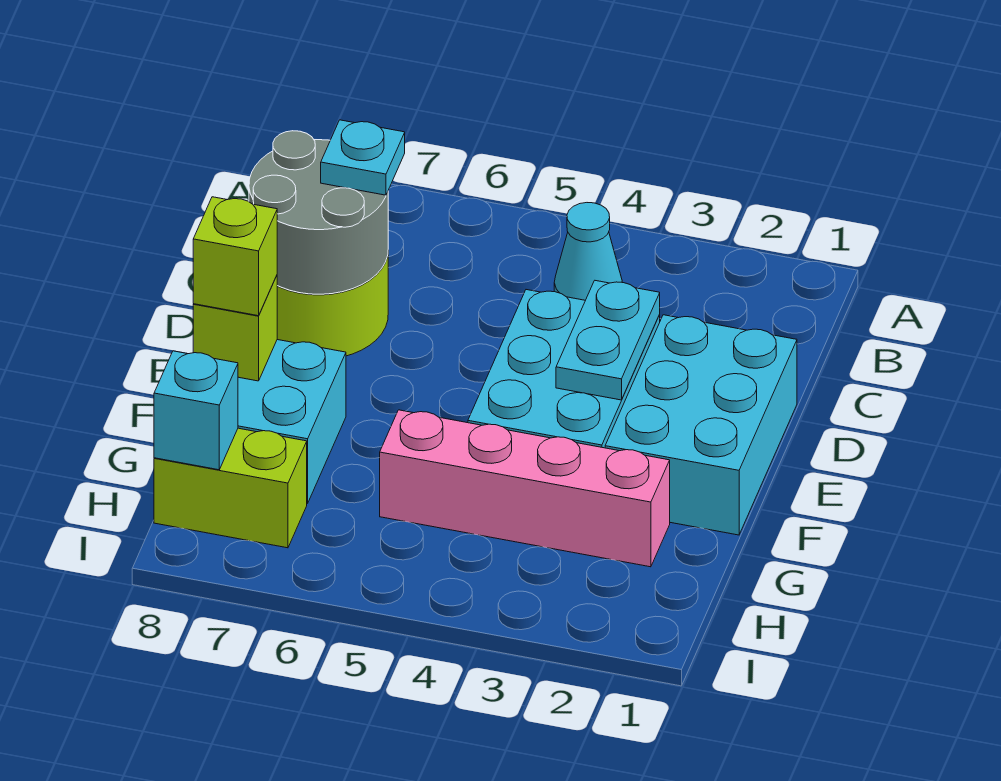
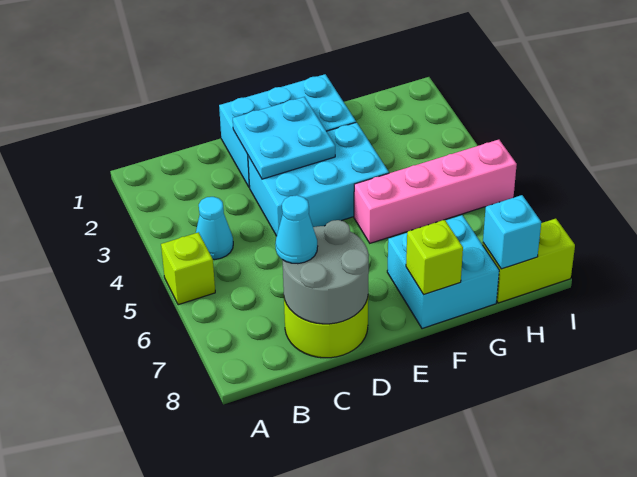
cyan 1x1 plate [321,120,405,195] -> cyan 1x1 cone [275,195,318,264]
cyan 1x2 plate [556,281,660,400] -> cyan 2x2 plate [233,97,335,179]
lime 1x1 brick [193,197,277,316] -> lime 1x1 brick moved to [161,232,215,305]
pink 1x4 brick [380,410,670,567] -> pink 1x4 brick turned to [354,140,517,243]
lime 1x2 brick [154,428,307,548] -> lime 1x2 brick turned to [483,219,575,303]

